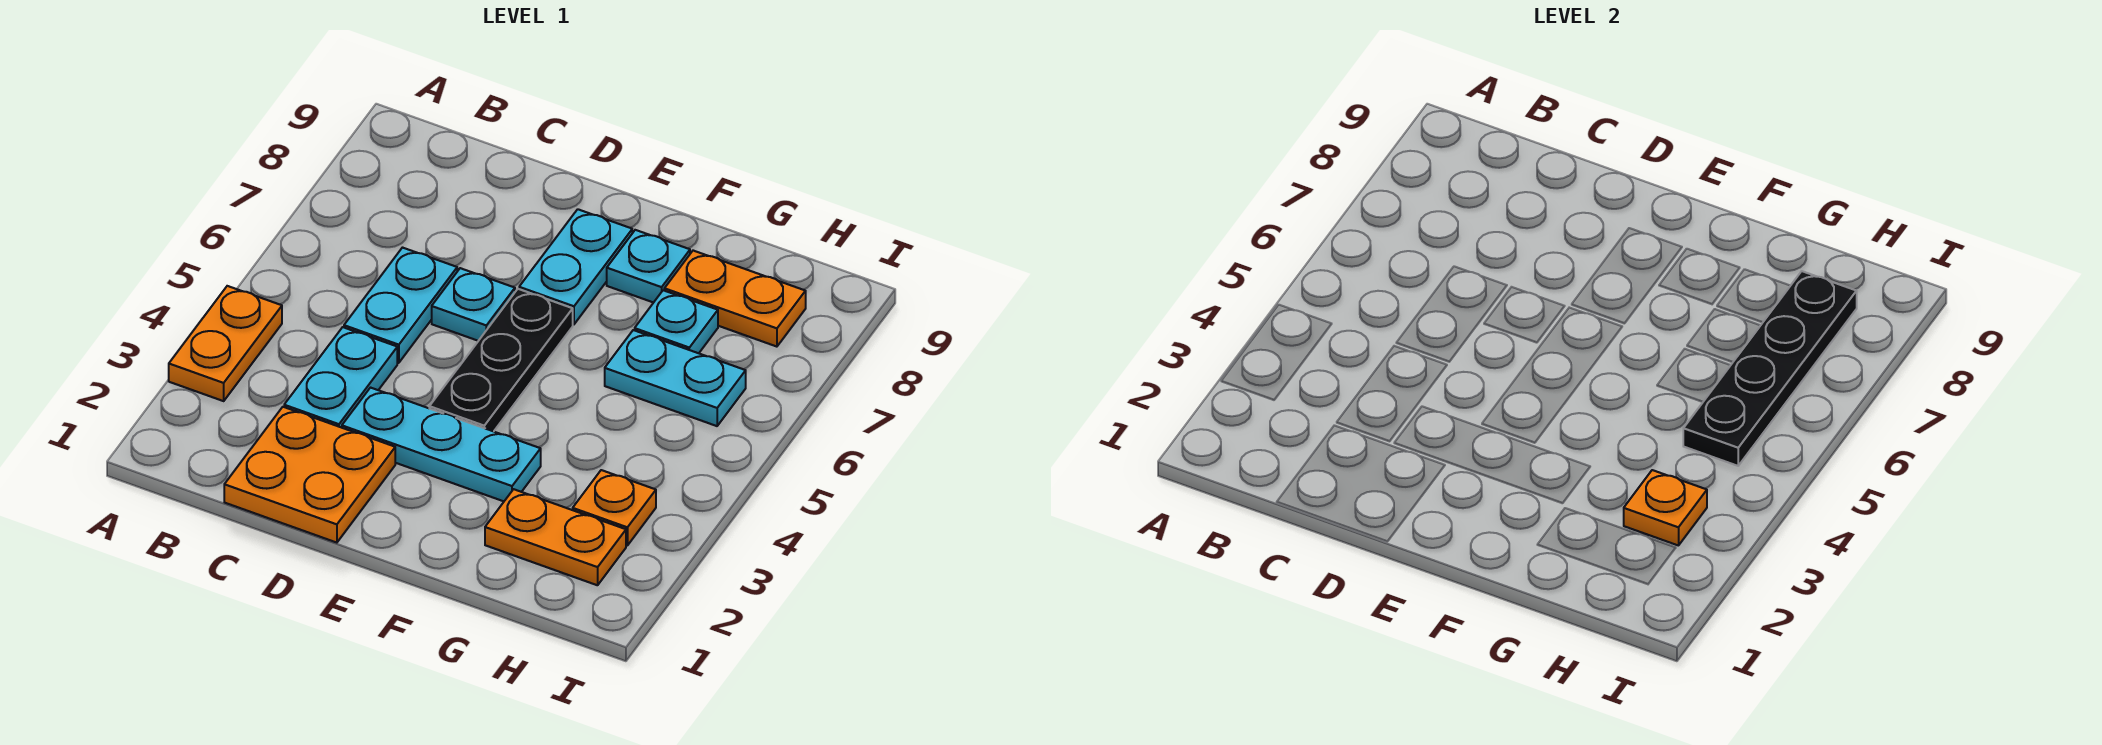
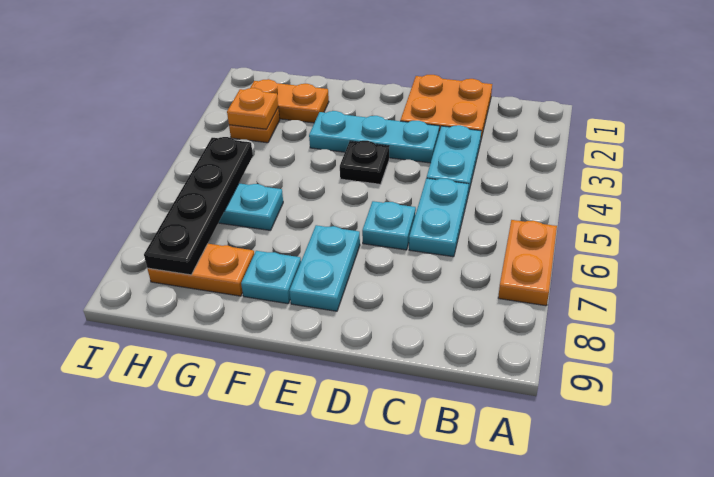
orange 1x2 plate [169,286,282,401] -> orange 1x2 plate moved to [498,220,557,306]
black 1x3 plate [429,289,573,431] -> black 1x1 plate [340,141,389,184]
cyan 1x1 plate [635,290,718,353] -> none

